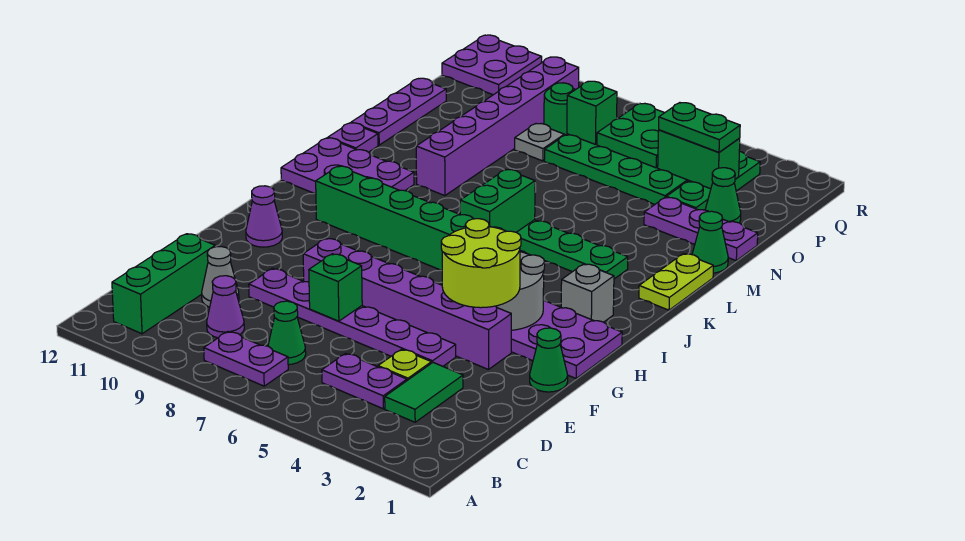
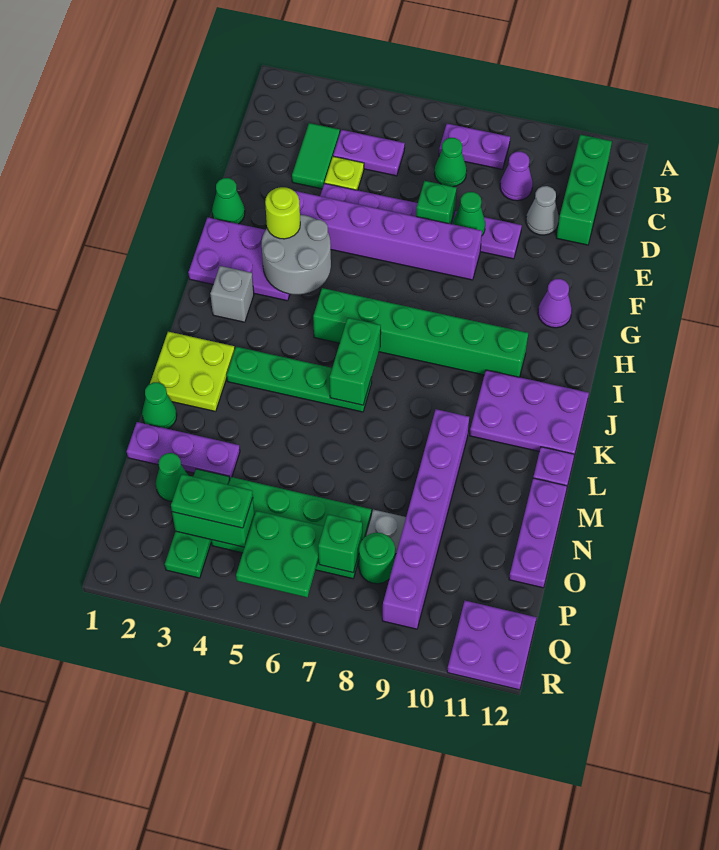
none -> green 1x1 cone [453,192,485,235]
lime 2x2 round brick [441,219,521,308] -> lime 1x1 round brick [265,187,300,239]
lime 1x2 plate [639,254,713,310] -> lime 2x2 plate [150,332,235,411]

